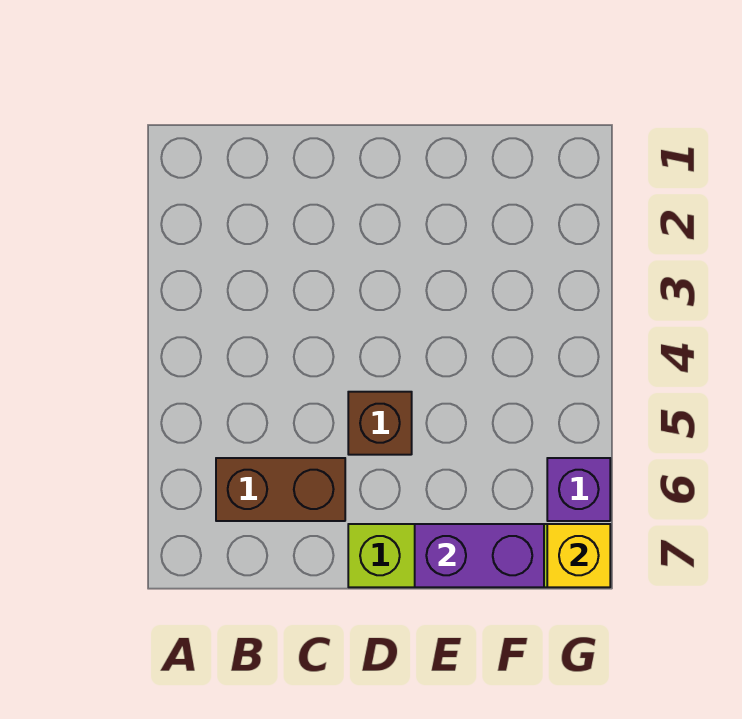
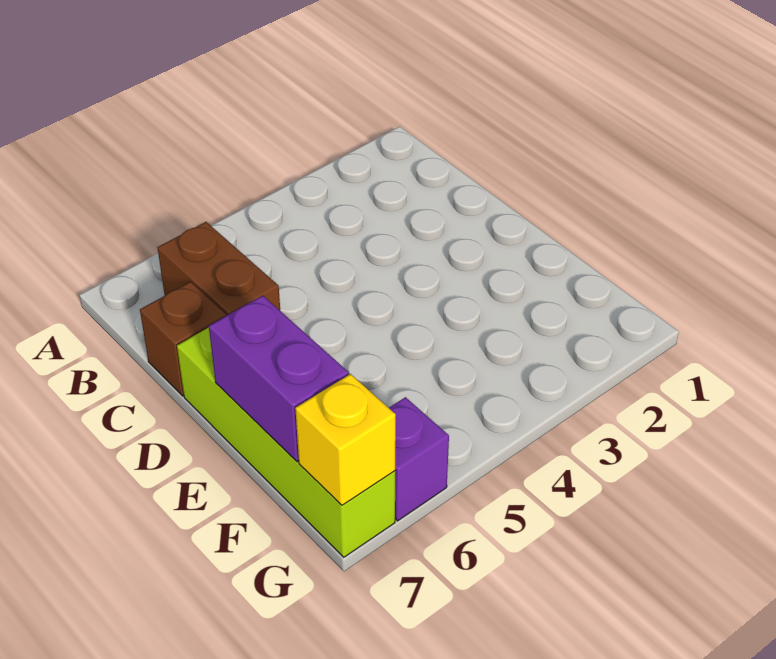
brown 1x1 brick [348,392,412,455] -> brown 1x1 brick moved to [140,282,227,396]

